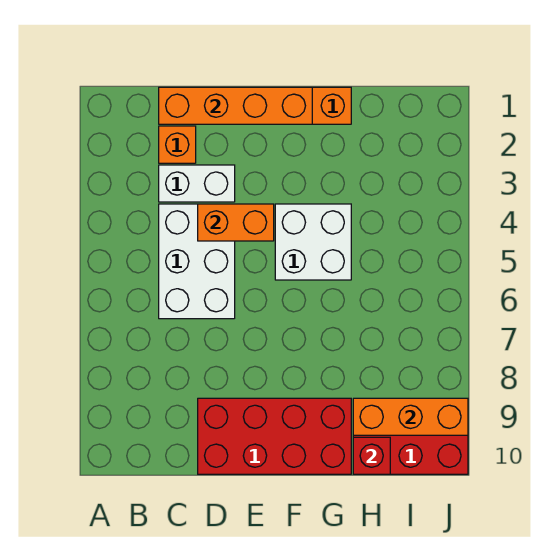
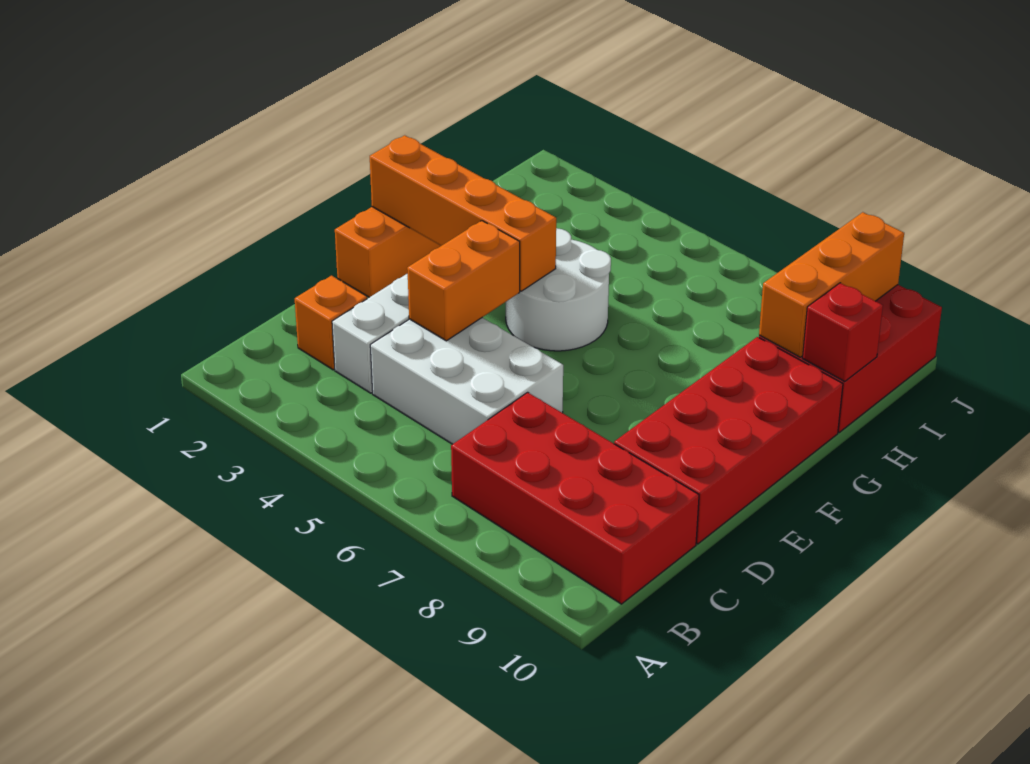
none -> red 2x4 brick [451,392,699,604]
orange 1x4 brick [159,87,312,124] -> orange 1x4 brick turned to [370,135,556,291]
white 2x2 brick [275,204,351,280] -> white 2x2 round brick [506,228,611,351]

